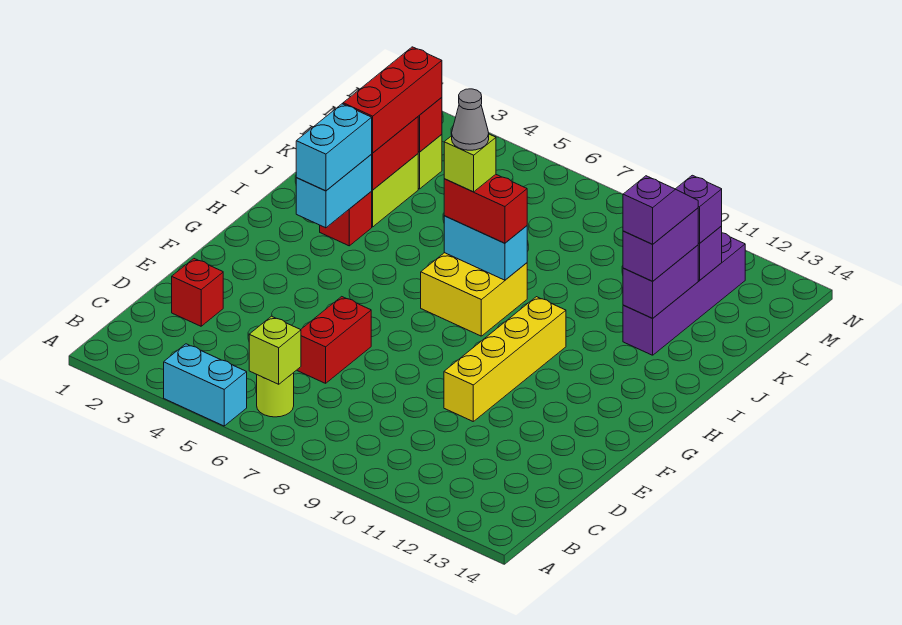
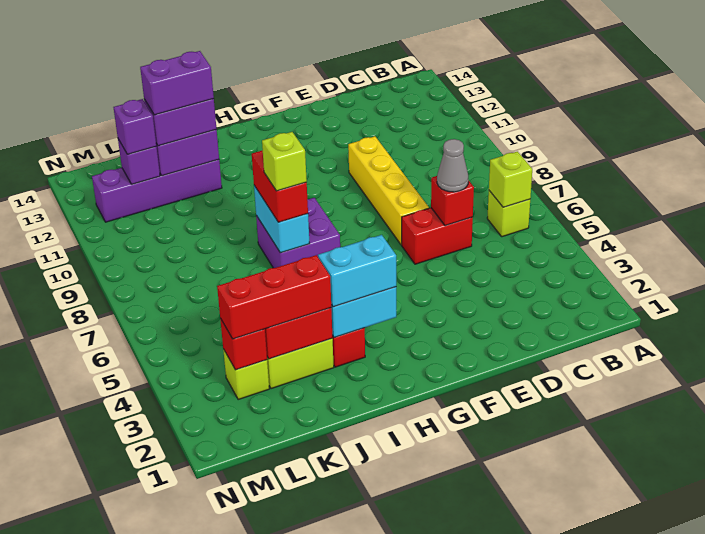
cyan 1x2 brick [164,344,247,426] -> none
lime 1x1 round brick [257,373,294,417] -> lime 1x1 brick [487,191,530,237]
red 1x1 brick [172,259,223,326] -> red 1x1 brick moved to [431,176,474,226]
yellow 1x4 brick [444,297,566,421] -> yellow 1x4 brick turned to [348,136,429,245]
yellow 2x2 brick [421,253,527,336] -> purple 2x2 brick [256,198,340,268]
grey 1x1 cone [452,89,489,150] -> grey 1x1 cone moved to [437,139,468,192]
purple 1x2 slope [623,176,698,244] -> purple 1x2 brick [140,51,214,115]

